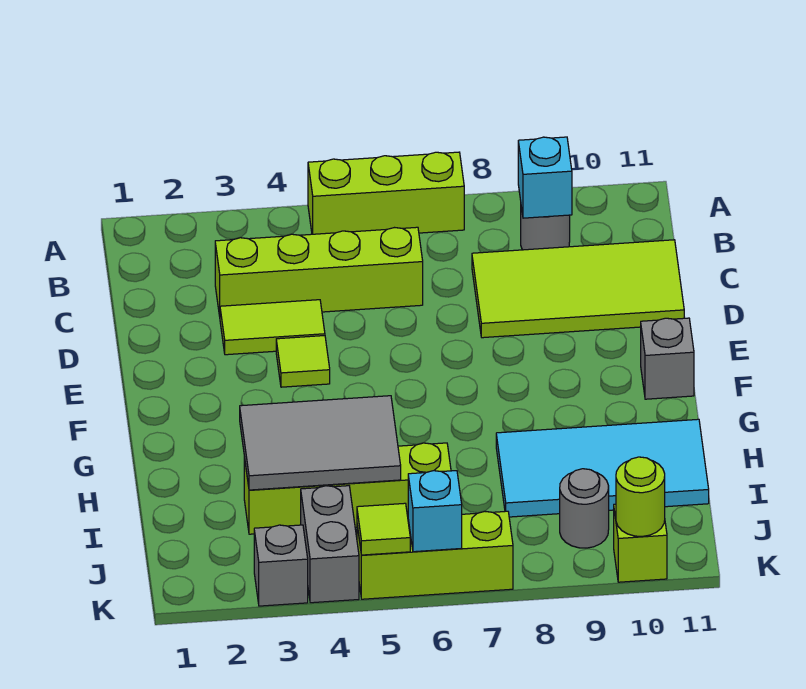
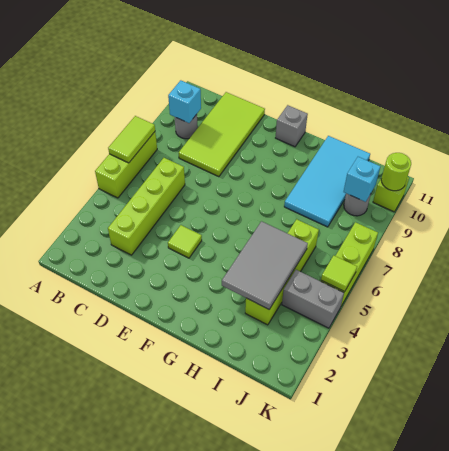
lime 1x2 tile [220,300,325,355] -> lime 1x2 tile moved to [108,116,155,163]
grey 1x1 brick [254,525,308,606] -> none
cyan 1x1 brick [408,471,462,552] -> cyan 1x1 brick moved to [344,157,380,202]

